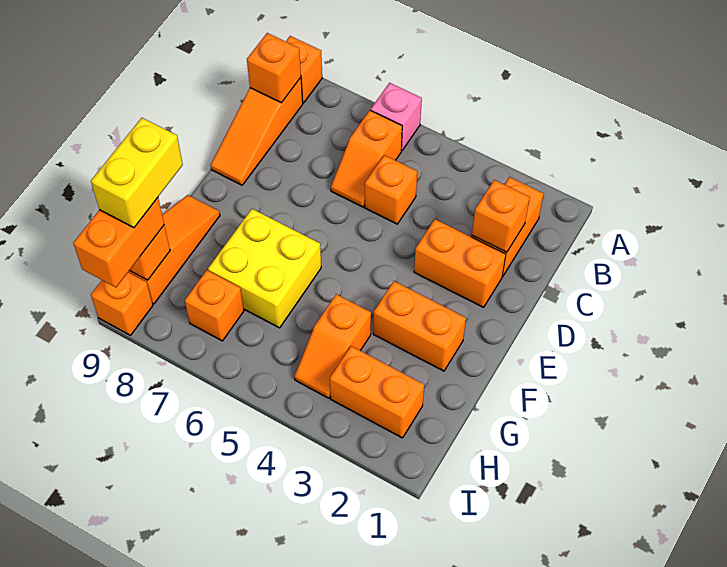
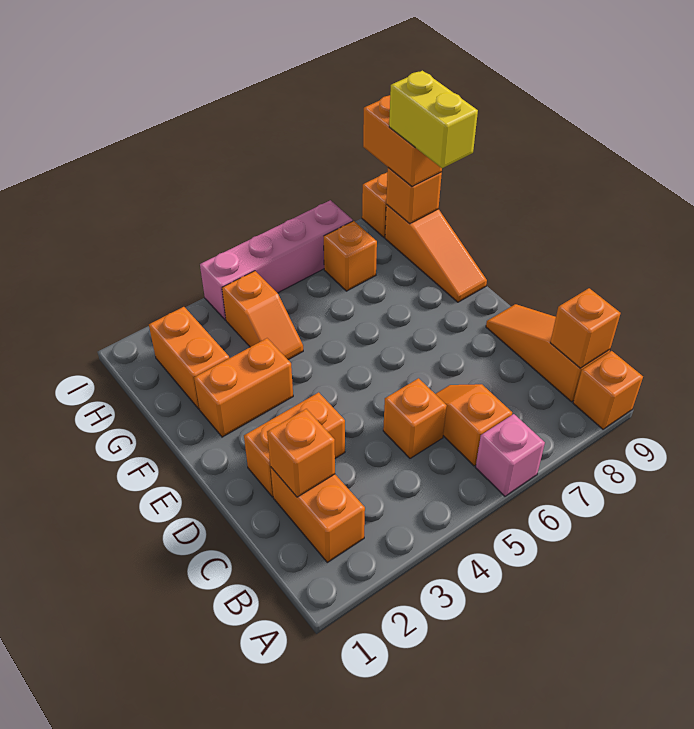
yellow 2x2 brick [208,209,321,328] -> none
orange 1x2 slope [294,294,371,398] -> orange 1x2 slope turned to [222,271,303,360]
orange 1x2 brick [330,346,424,438] -> orange 1x2 brick turned to [149,307,229,409]
none -> pink 1x4 brick [200,200,353,320]

